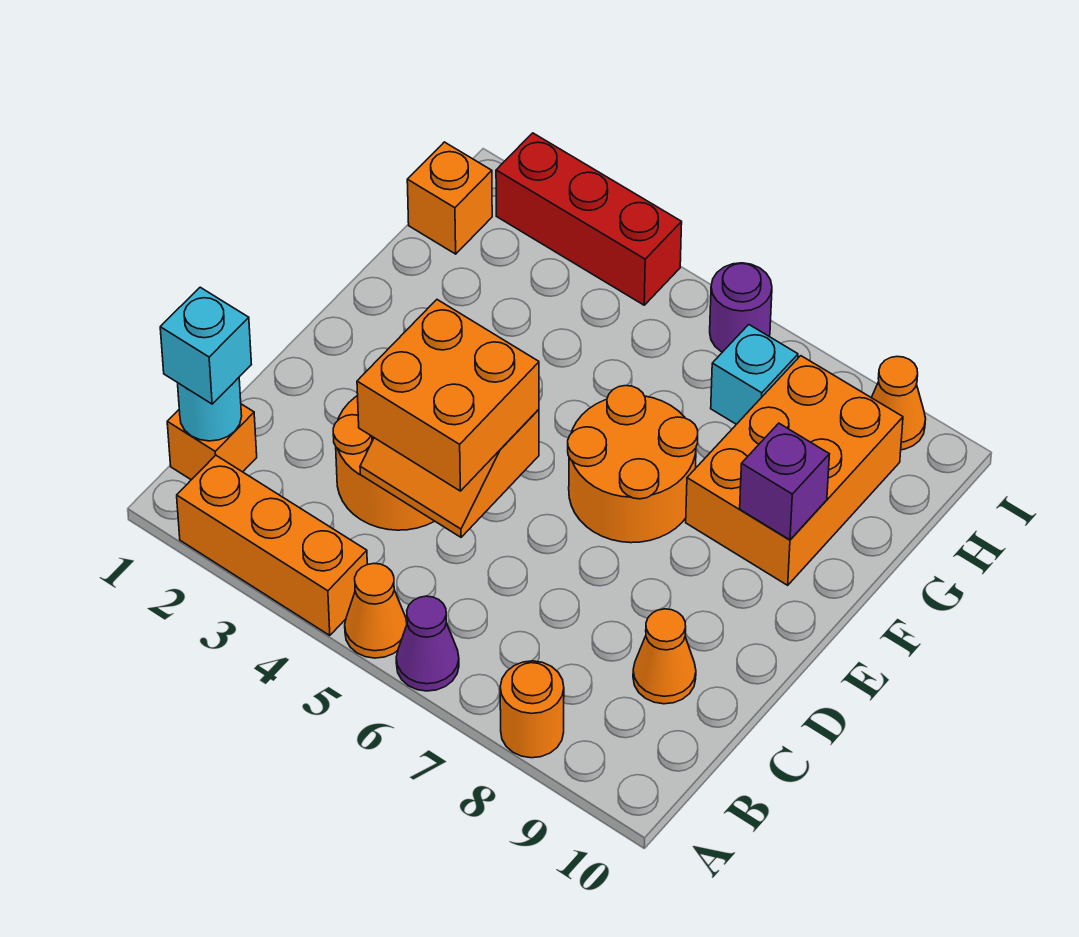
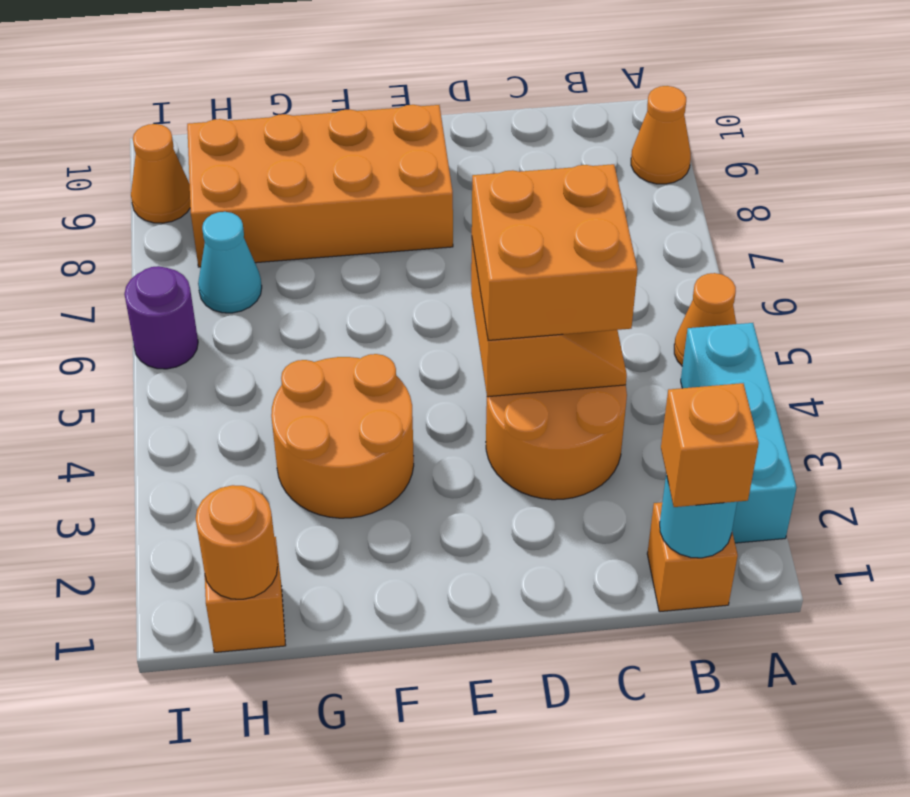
orange 1x3 brick [177,455,367,636] -> cyan 1x3 brick [681,323,797,543]
purple 1x1 cone [396,596,459,691] -> none
orange 1x1 round brick [500,661,564,758] -> orange 1x1 round brick moved to [196,485,278,599]
cyan 1x1 brick [160,287,251,404] -> orange 1x1 brick [661,383,759,507]
orange 1x1 cone [633,609,696,704] -> orange 1x1 cone moved to [631,86,691,184]
orange 2x2 round brick [568,386,698,543] -> orange 2x2 round brick moved to [271,354,414,518]
orange 2x3 brick [686,356,903,585] -> orange 2x4 brick [187,105,453,267]
purple 1x1 brick [740,423,829,540] -> none
cyan 1x1 brick [711,325,798,424] -> cyan 1x1 cone [198,212,262,313]
red 1x3 brick [496,133,682,305] -> none

